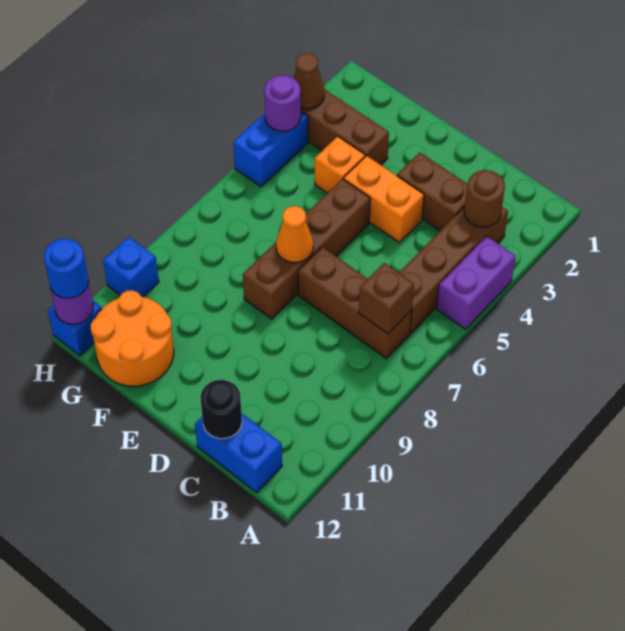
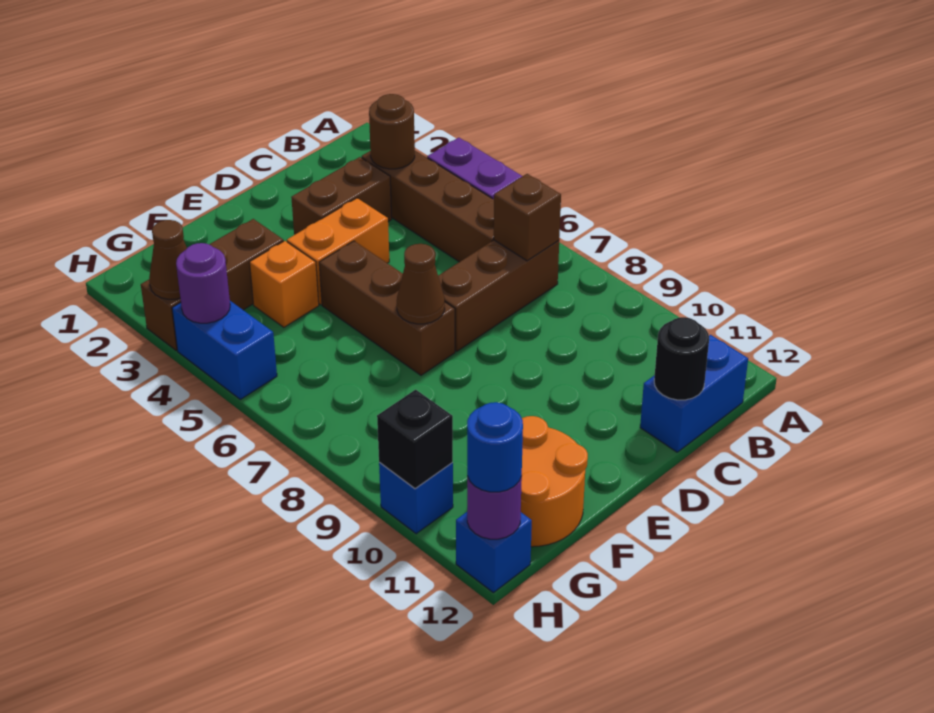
brown 1x4 brick [243,179,370,319] -> brown 1x3 brick [319,241,455,375]
orange 1x1 cone [276,206,313,263] -> brown 1x1 cone [397,244,445,324]
none -> black 1x1 brick [377,390,453,489]

